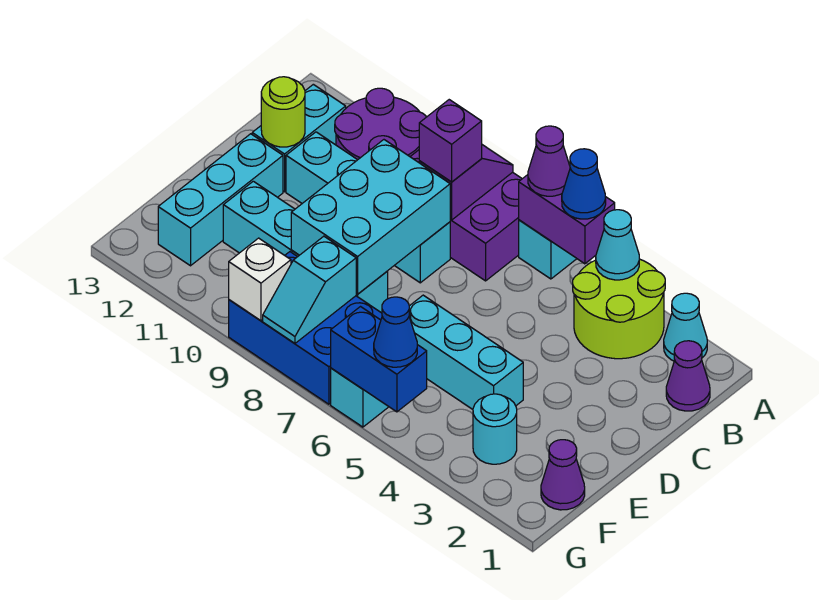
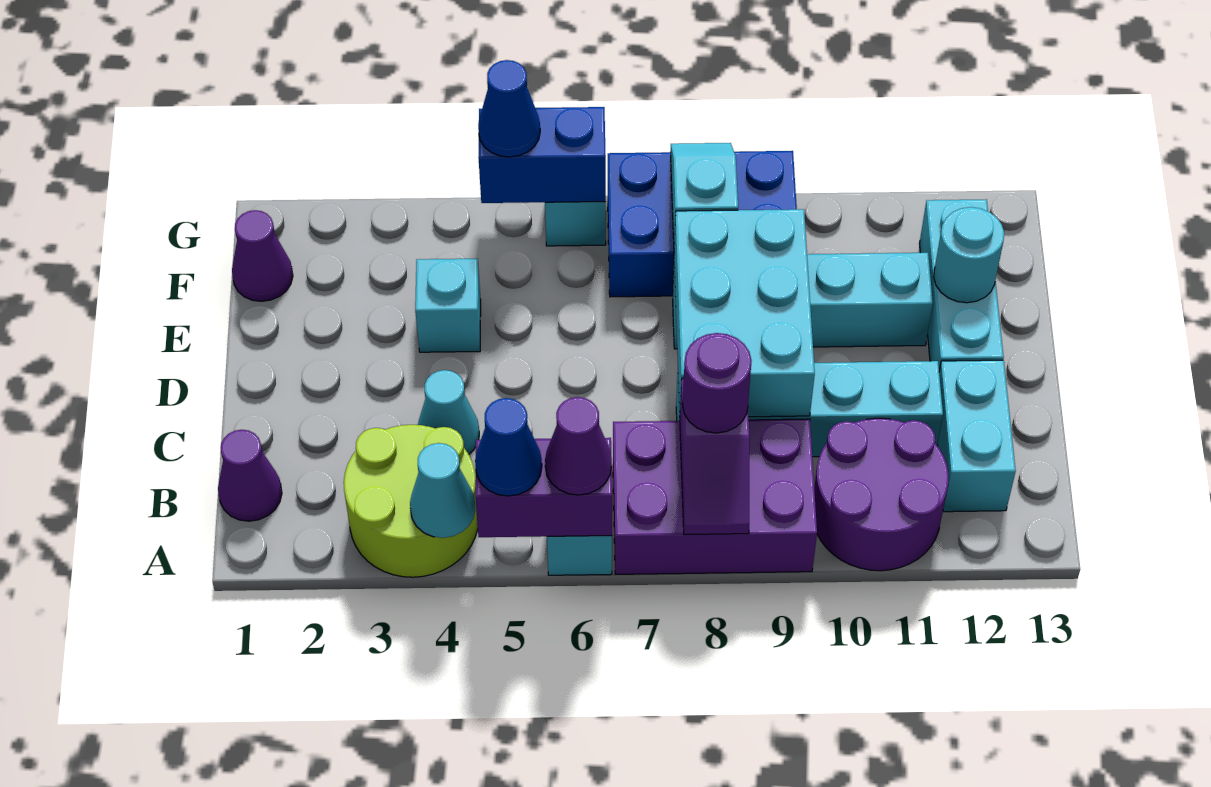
cyan 1x1 cone [664,293,707,361] -> cyan 1x1 cone moved to [418,370,479,454]
purple 1x1 brick [419,100,482,182] -> purple 1x1 round brick [683,333,752,433]
lime 1x1 round brick [261,77,305,147] -> none
cyan 1x3 brick [409,295,523,409] -> cyan 1x1 brick [415,259,481,352]
cyan 1x1 round brick [473,394,517,464] -> cyan 1x1 round brick moved to [934,207,1004,303]
white 1x1 brick [229,238,291,321] -> none

